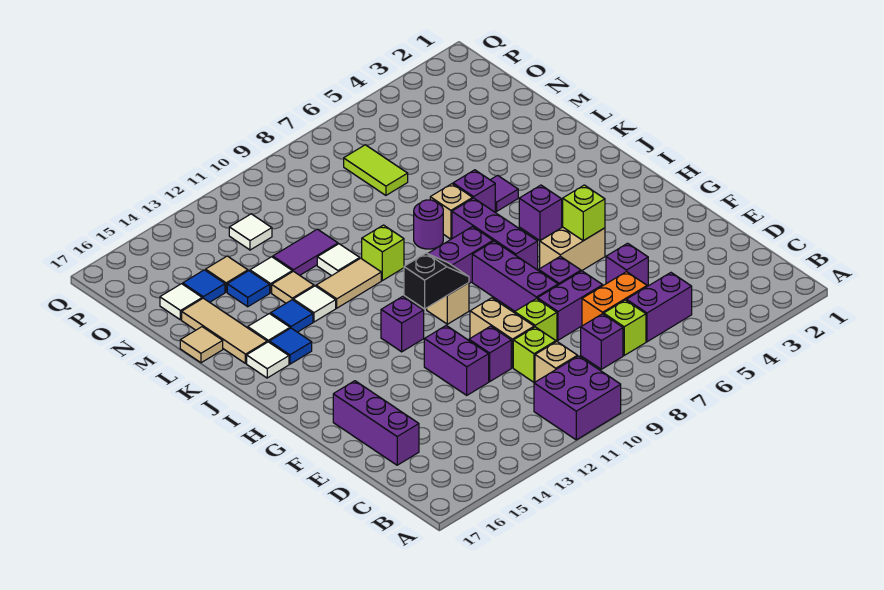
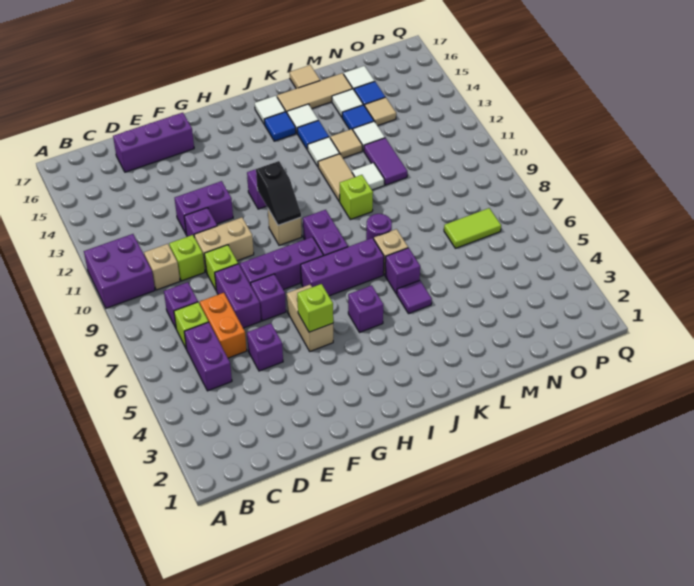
white 1x1 tile [229,214,272,250] -> white 1x1 tile moved to [332,89,363,117]

